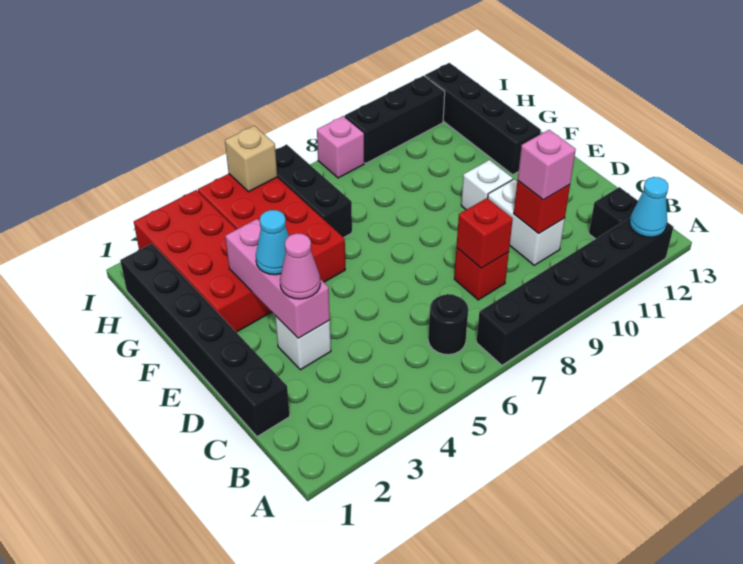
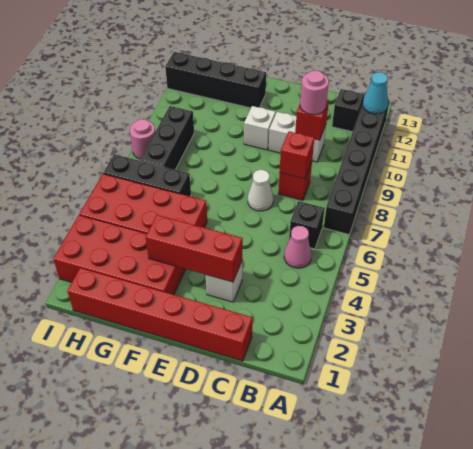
black 1x1 round brick [428,294,468,355] -> black 1x1 brick [289,201,325,249]
black 1x6 brick [120,244,290,437] -> red 1x6 brick [67,268,253,361]
pink 1x1 brick [518,130,576,200] -> pink 1x1 round brick [300,71,329,115]
pink 1x3 brick [225,219,330,338] -> red 1x3 brick [145,215,243,282]
pink 1x1 cone [280,233,320,299] -> pink 1x1 cone moved to [284,226,312,268]
none -> white 1x1 cone [248,170,274,211]
cyan 1x1 cone [256,210,289,275] -> none
tan 1x1 brick [225,126,277,192] -> none
pink 1x1 brick [317,116,364,178] -> pink 1x1 round brick [130,119,155,159]
black 1x3 brick [345,76,445,163] -> black 1x3 brick moved to [140,106,194,170]

